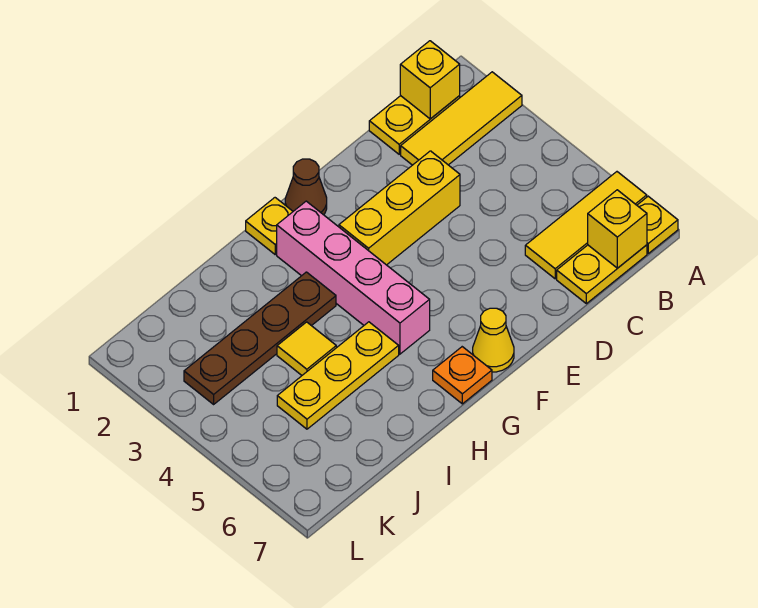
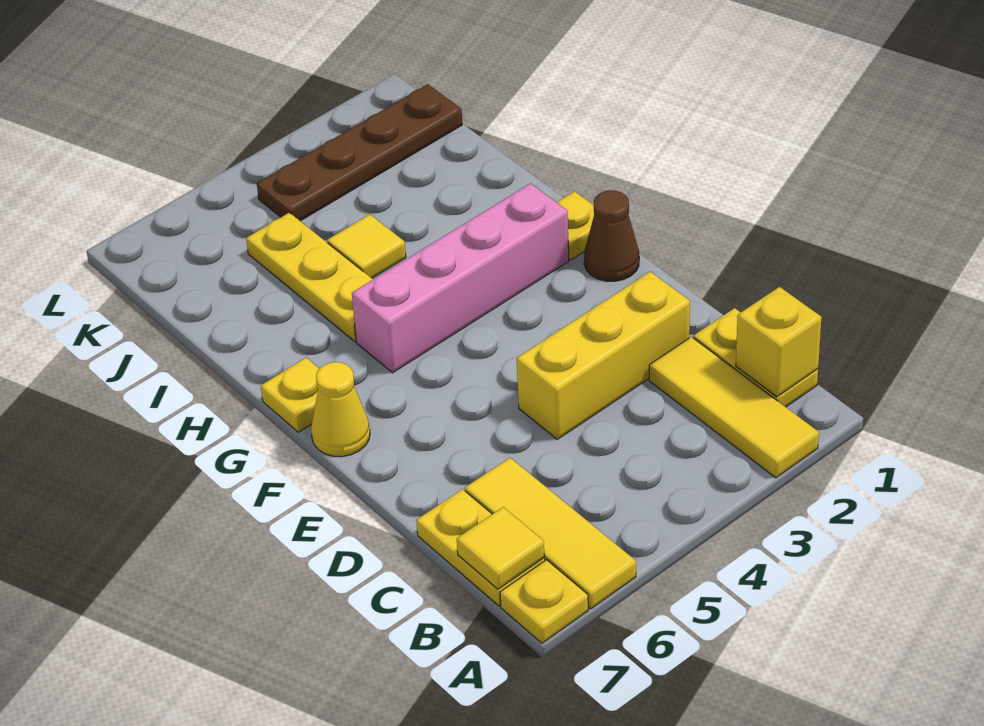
yellow 1x1 brick [588,190,647,268] -> yellow 1x1 tile [457,507,544,589]
yellow 1x3 brick [339,151,460,265] -> yellow 1x3 brick turned to [517,272,690,439]
orange 1x1 plate [433,347,492,404] -> yellow 1x1 plate [261,358,319,432]
brown 1x4 plate [184,272,336,404] -> brown 1x4 plate turned to [257,84,462,221]

